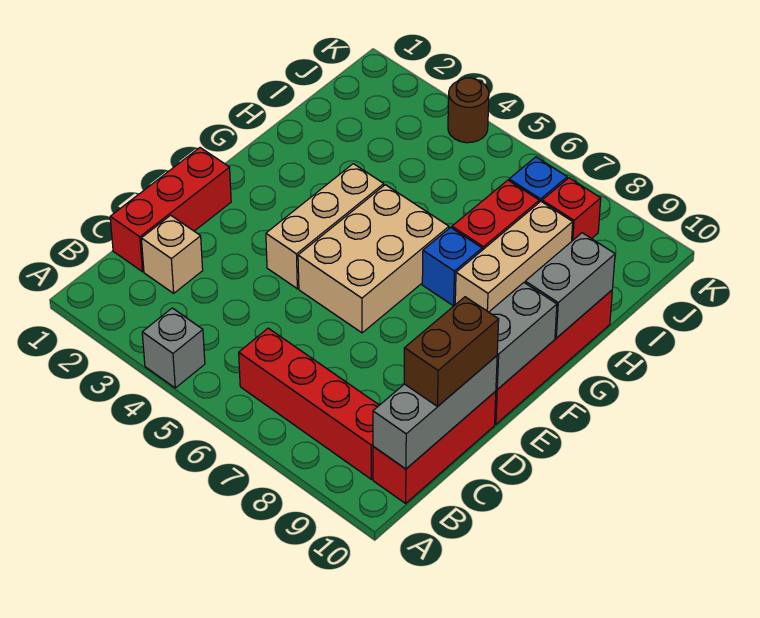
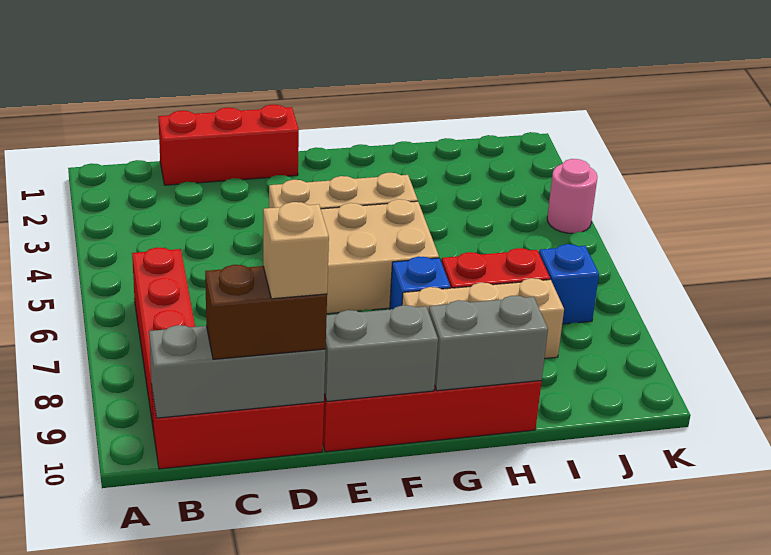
grey 1x1 brick [142,308,205,388] -> none
tan 1x1 brick [141,215,203,293] -> tan 1x1 brick moved to [263,202,329,299]
red 1x1 brick [542,178,601,241] -> none
brown 1x1 round brick [448,78,489,143] -> pink 1x1 round brick [547,159,597,233]

